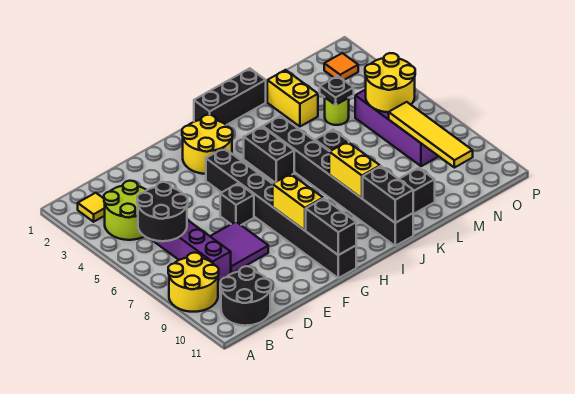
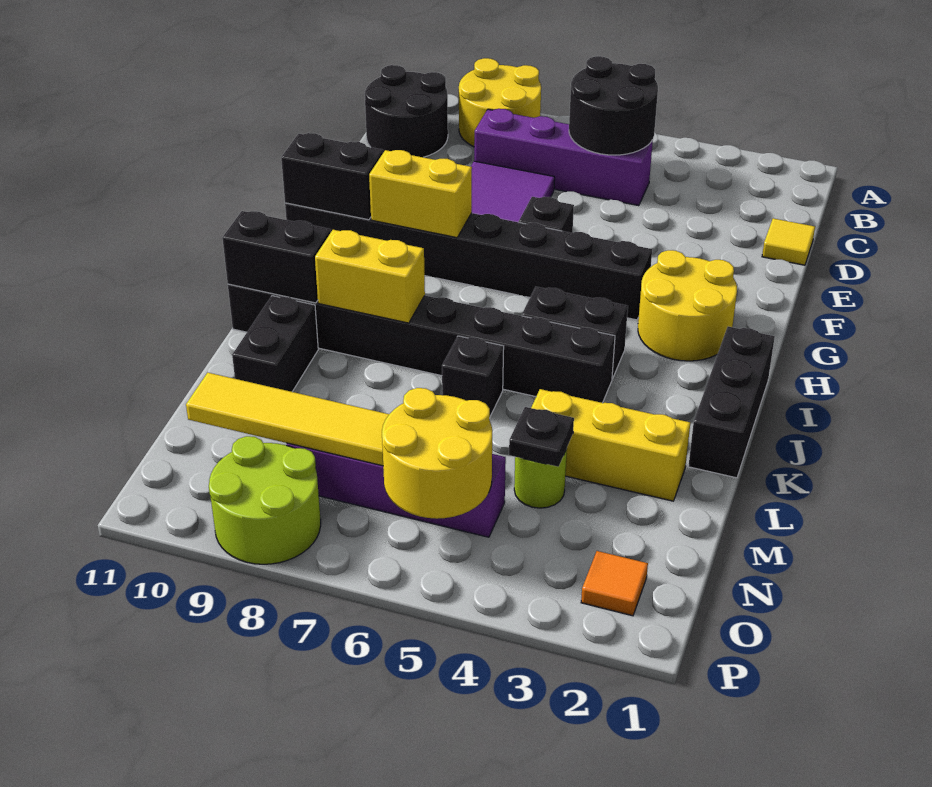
yellow 1x1 tile [78,193,105,222] -> yellow 1x1 tile moved to [762,218,815,265]
lime 2x2 round brick [104,181,146,240] -> lime 2x2 round brick moved to [209,436,321,564]
yellow 1x2 brick [267,70,318,126] -> yellow 1x3 brick [531,389,690,501]

